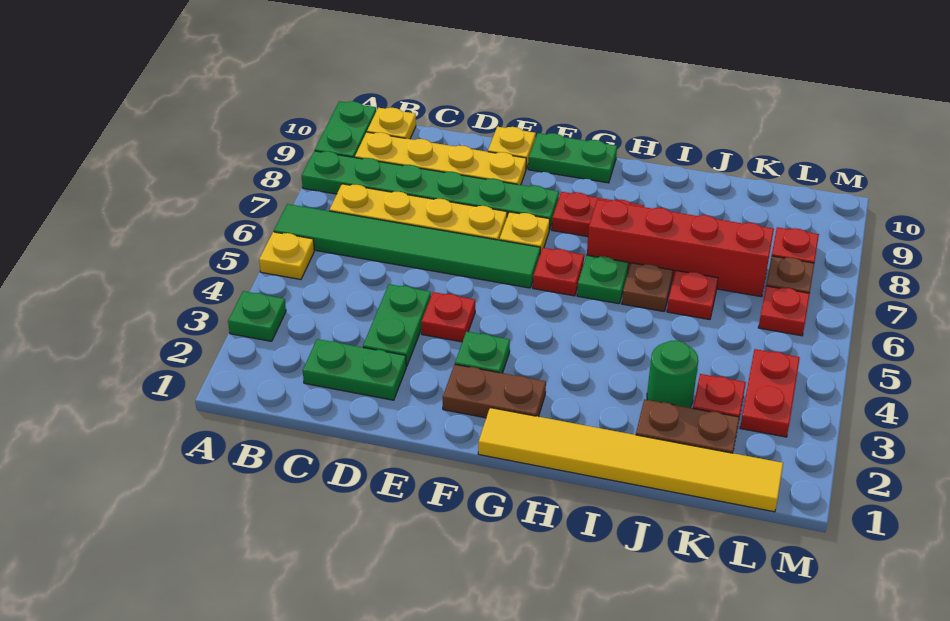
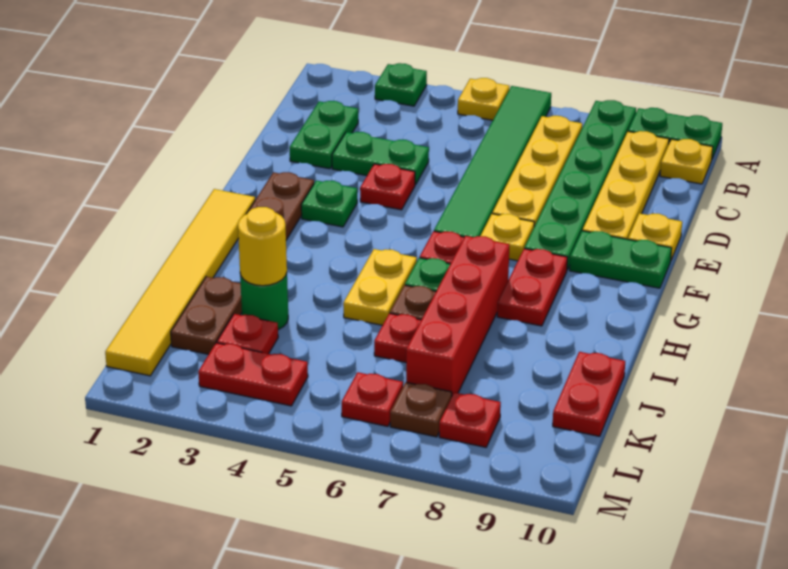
green 1x2 plate [528,133,617,183] -> green 1x2 plate turned to [570,231,672,288]
none -> yellow 1x2 plate [343,249,417,325]
none -> yellow 1x1 round brick [238,207,287,286]
none -> red 1x2 plate [553,352,625,436]

